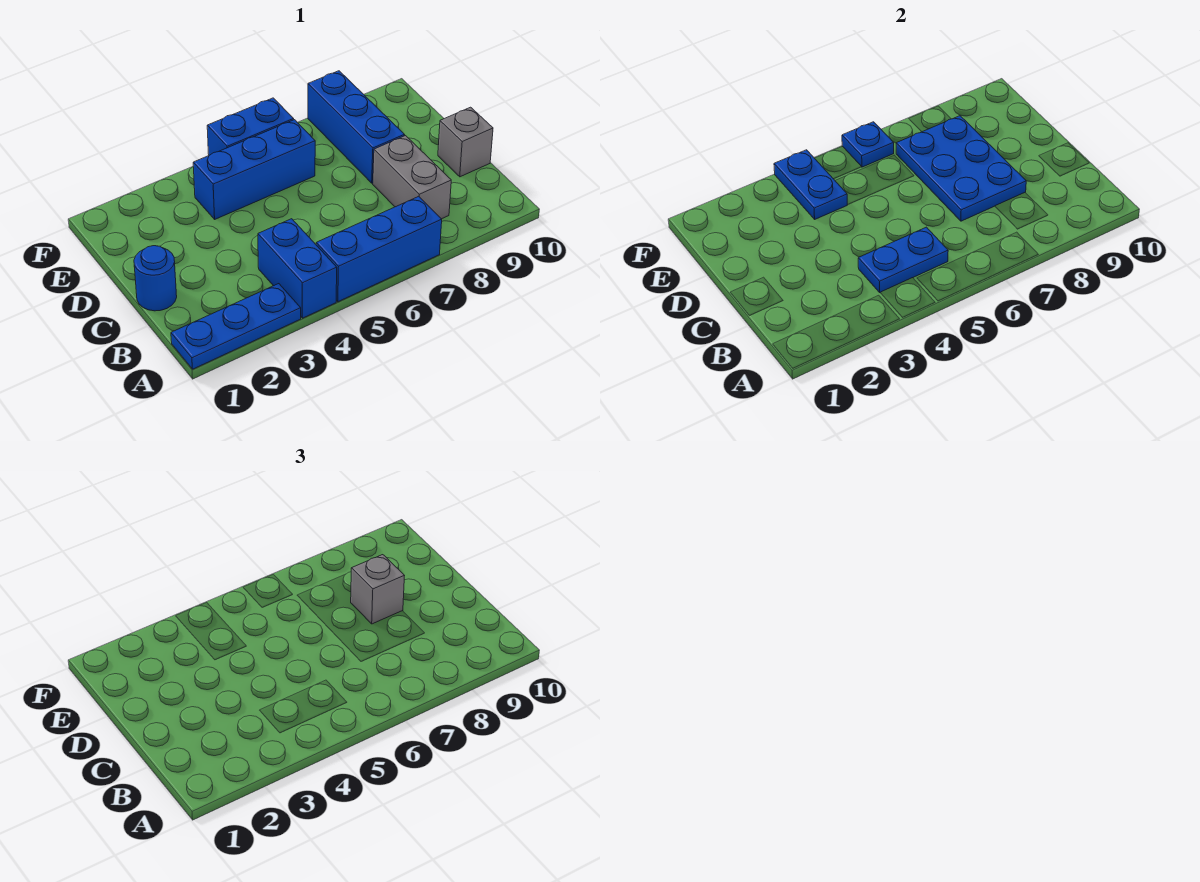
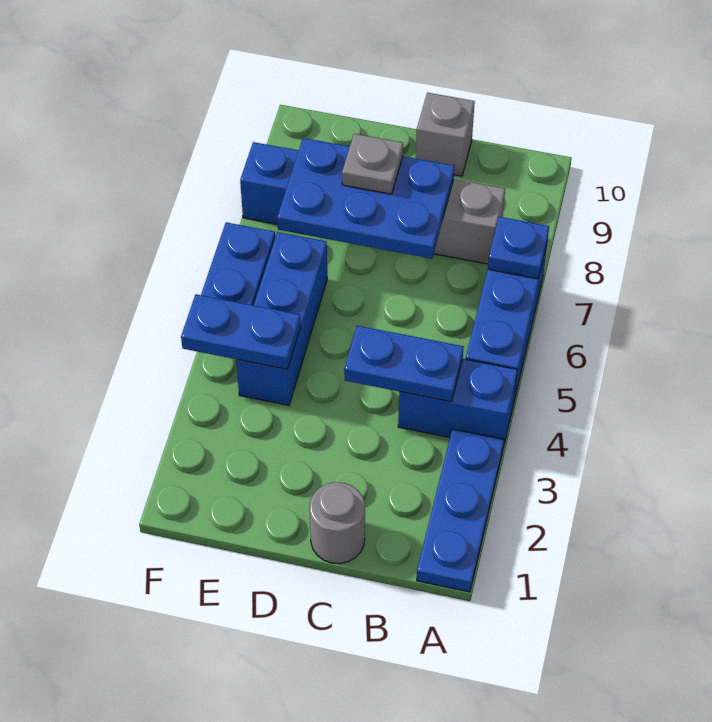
blue 1x2 plate [858,227,948,292] -> blue 1x2 plate turned to [344,326,464,402]
blue 1x1 round brick [134,246,177,311] -> grey 1x1 round brick [310,482,365,564]
grey 1x1 brick [351,555,405,624] -> grey 1x1 plate [342,134,403,194]
blue 1x1 plate [842,122,894,167] -> blue 1x1 plate moved to [488,217,549,279]

